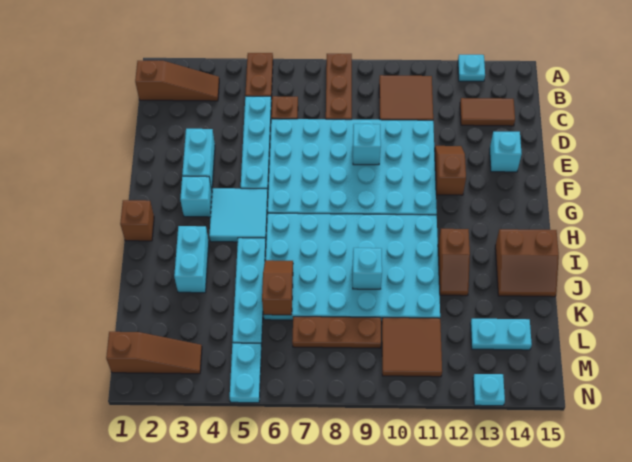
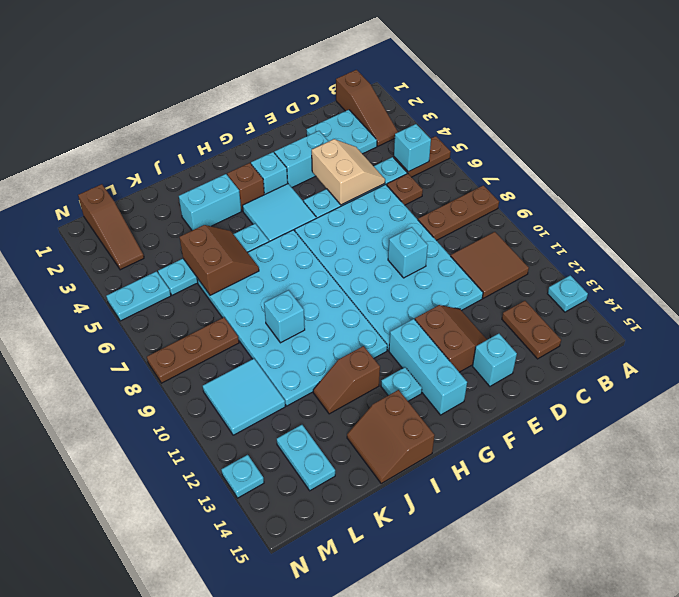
none -> cyan 1x1 brick [394,124,431,172]
none -> cyan 2x2 plate [306,110,377,154]
brown 1x2 tile [460,98,515,126] -> brown 1x2 plate [502,301,561,359]
none -> tan 2x2 slope [312,139,385,205]
brown 1x2 slope [435,146,466,195] -> brown 2x2 slope [415,305,487,372]
none -> cyan 1x3 brick [389,319,467,415]
brown 1x1 brick [120,200,154,241] -> brown 1x1 brick moved to [227,163,264,211]
none -> cyan 1x1 plate [381,367,422,401]
brown 1x2 slope [262,260,293,315] -> brown 2x2 slope [180,225,259,295]
brown 1x3 plate [292,317,381,348] -> brown 1x3 plate turned to [147,317,239,383]
brown 2x2 tile [382,318,442,377] -> cyan 2x2 tile [203,359,285,435]

